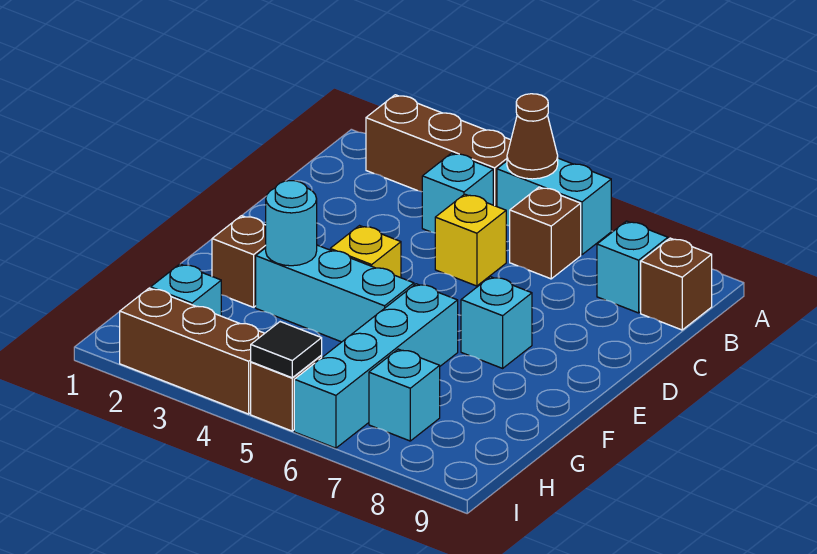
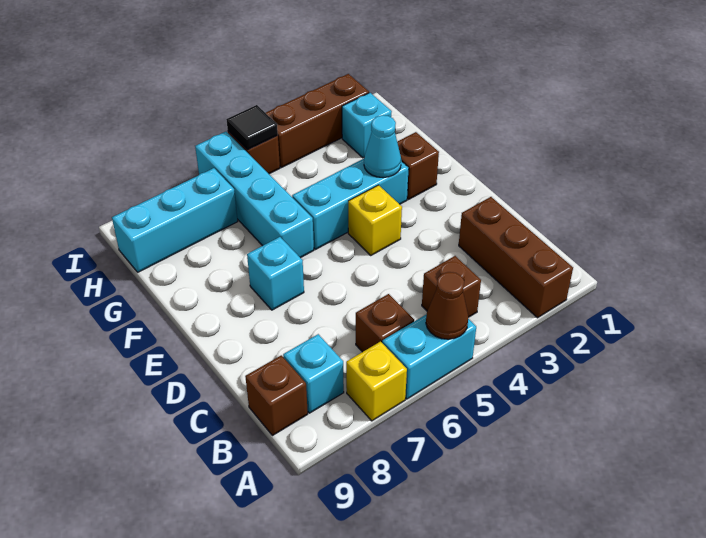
brown 1x3 brick [366,95,511,207] -> brown 1x3 brick turned to [459,197,573,318]
cyan 1x1 brick [422,153,493,233] -> brown 1x1 brick [422,256,481,317]
yellow 1x1 brick [435,194,506,286] -> yellow 1x1 brick moved to [346,342,407,421]
cyan 1x1 round brick [266,181,317,266] -> cyan 1x1 cone [364,115,401,177]
cyan 1x1 brick [369,349,440,441] -> cyan 1x3 brick [112,168,238,272]

